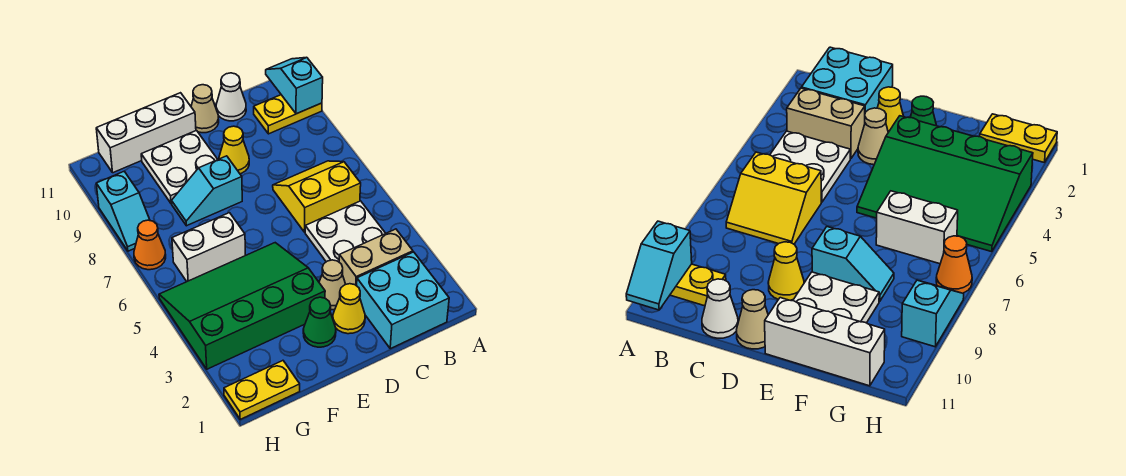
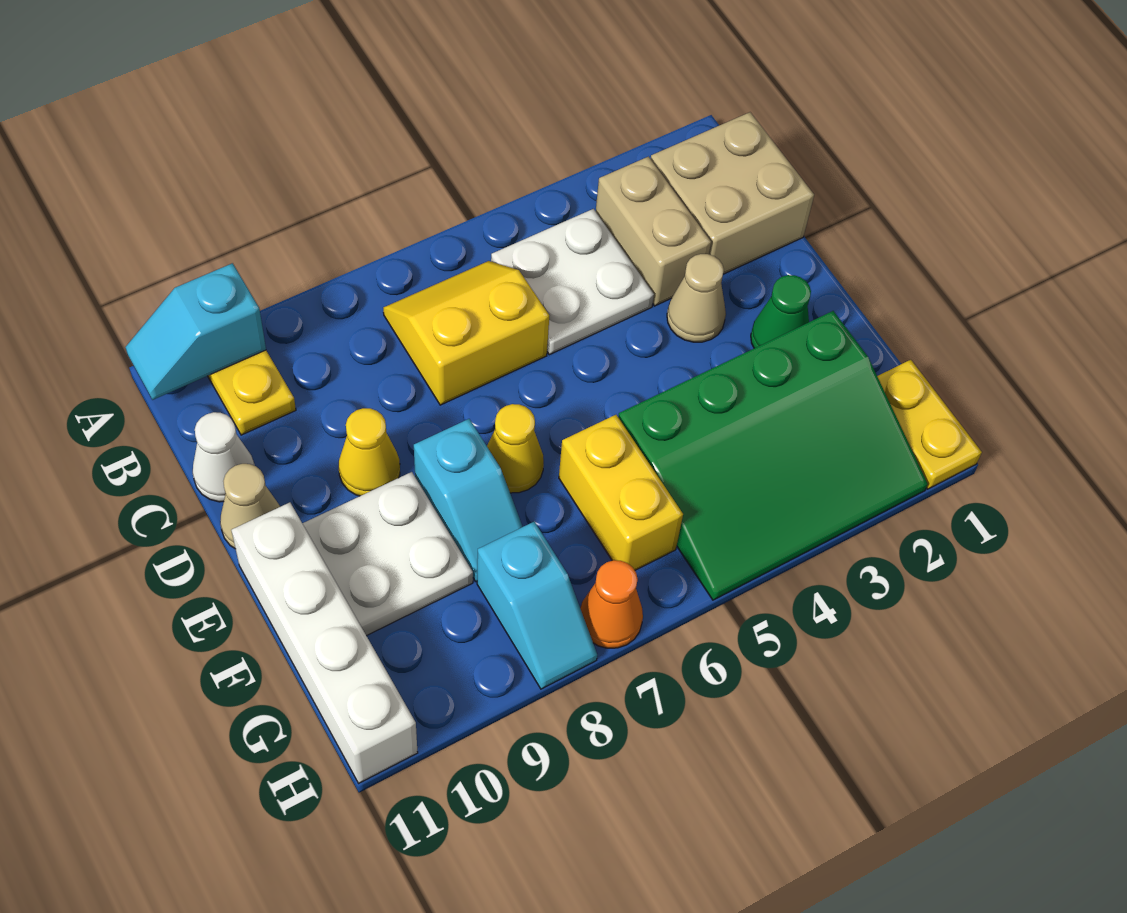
cyan 2x2 brick [357,252,449,349] -> tan 2x2 brick [651,112,814,274]
yellow 2x2 slope [273,161,361,232] -> yellow 2x2 slope turned to [383,261,549,405]
yellow 1x1 cone [333,284,365,334] -> yellow 1x1 cone moved to [487,404,544,493]
green 3x4 slope [159,243,325,369] -> green 3x4 slope turned to [618,311,928,600]
white 1x3 brick [96,93,196,173] -> white 1x4 brick [231,502,418,783]
white 1x2 brick [172,213,245,281] -> yellow 1x2 brick [559,415,683,570]
cyan 1x2 slope [96,172,150,251] -> cyan 1x2 slope turned to [477,522,597,689]

